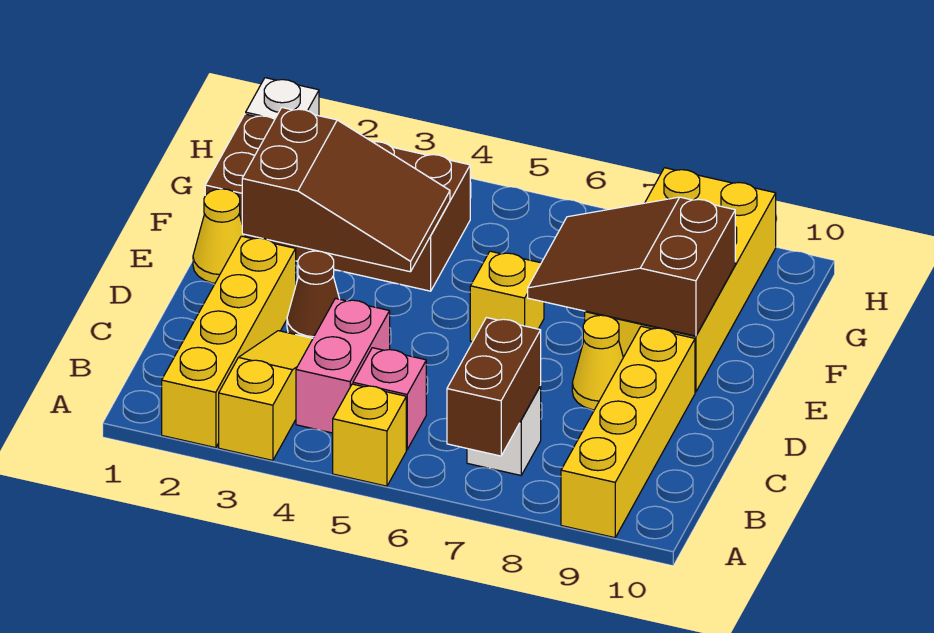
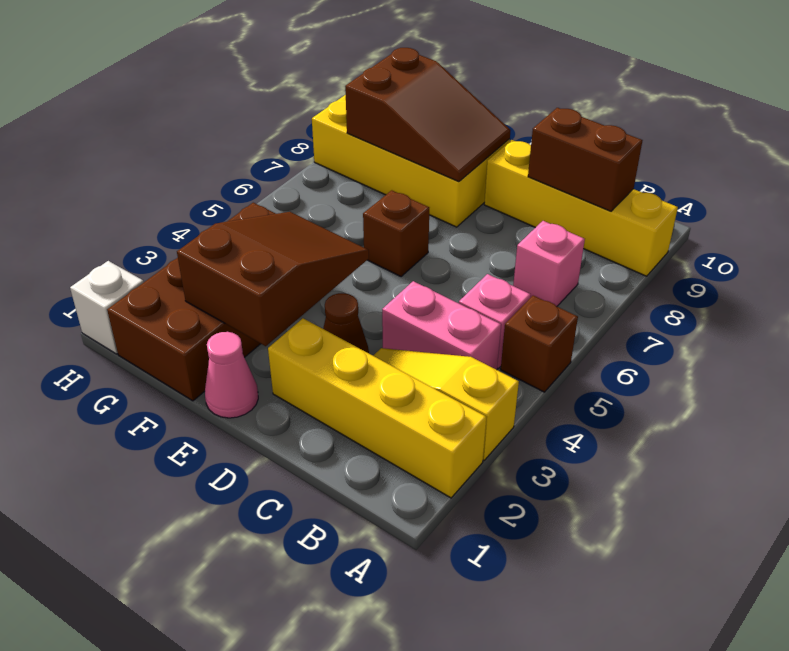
yellow 1x1 brick [333,384,406,486] -> brown 1x1 brick [501,296,578,392]
brown 1x2 brick [447,318,541,456] -> brown 1x2 brick moved to [528,108,642,211]
white 1x1 brick [467,386,541,475] -> pink 1x1 brick [513,221,585,306]
yellow 1x1 cone [572,315,623,410] -> none
yellow 1x1 cone [193,189,246,283] -> pink 1x1 cone [205,332,258,418]
yellow 1x1 brick [470,251,544,342] -> brown 1x1 brick [363,190,429,277]
brown 2x3 slope [528,197,735,336] -> brown 2x3 slope turned to [345,48,511,182]

